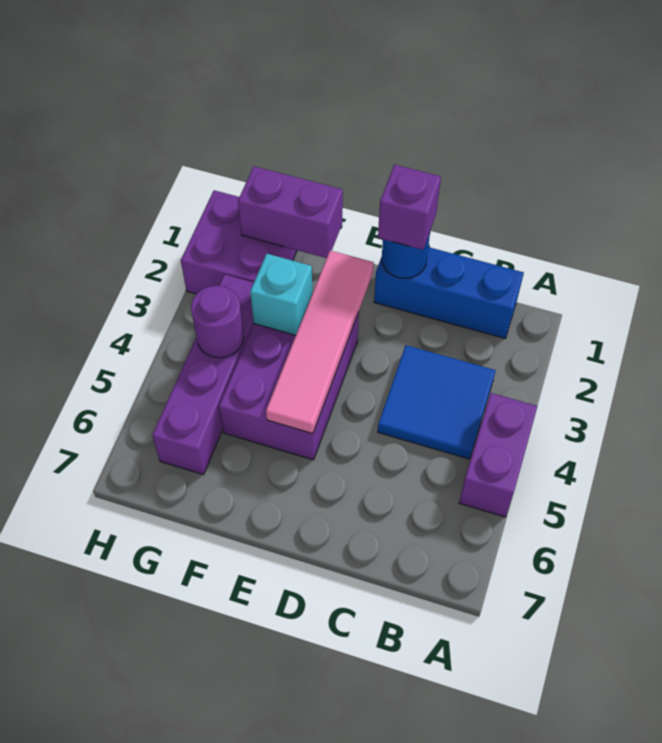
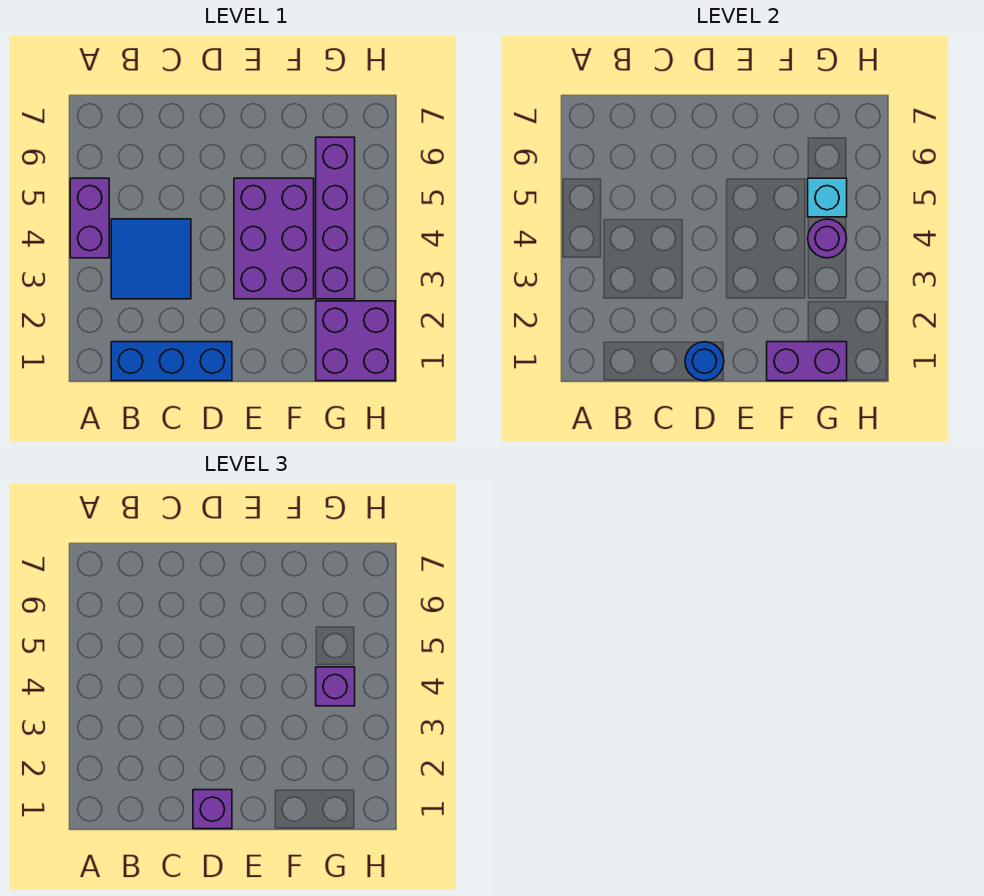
pink 1x4 tile [266,251,374,434] -> none
cyan 1x1 brick [250,254,312,335] -> cyan 1x1 brick moved to [808,178,847,217]
none -> purple 1x1 brick [316,667,355,706]

